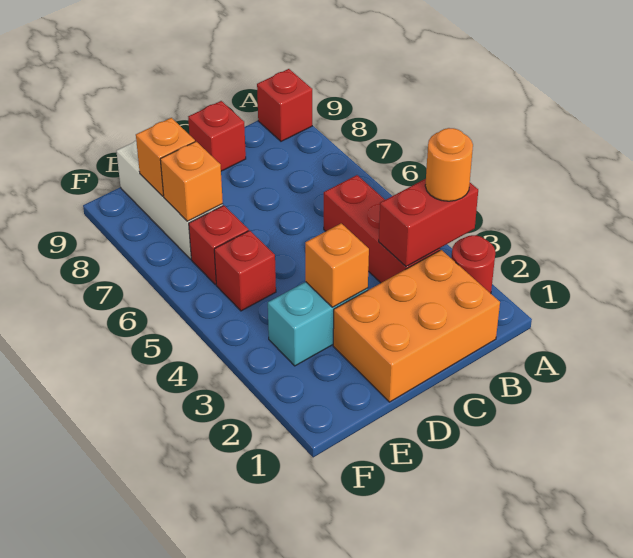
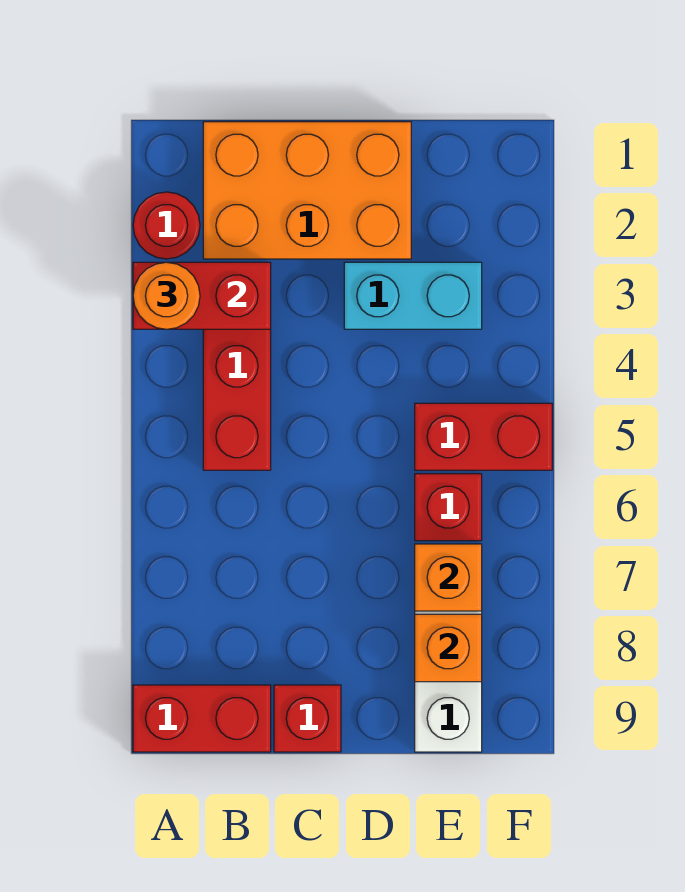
red 1x1 brick [257,69,312,141] -> red 1x2 brick [133,685,271,752]
orange 1x1 brick [305,223,369,307] -> none
red 1x1 brick [214,230,276,311] -> red 1x2 brick [415,403,552,470]

